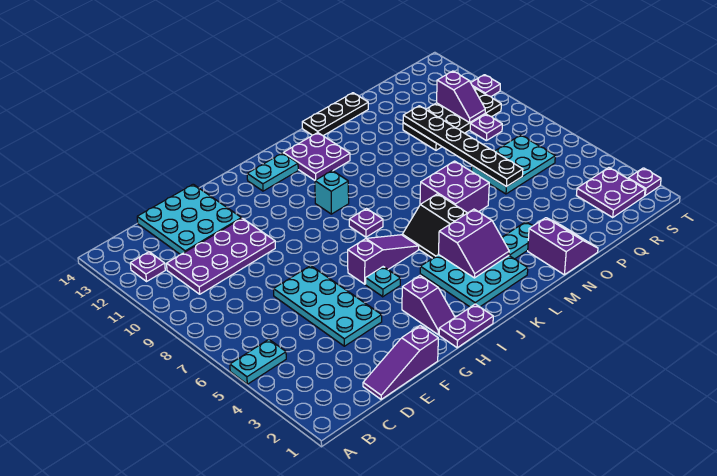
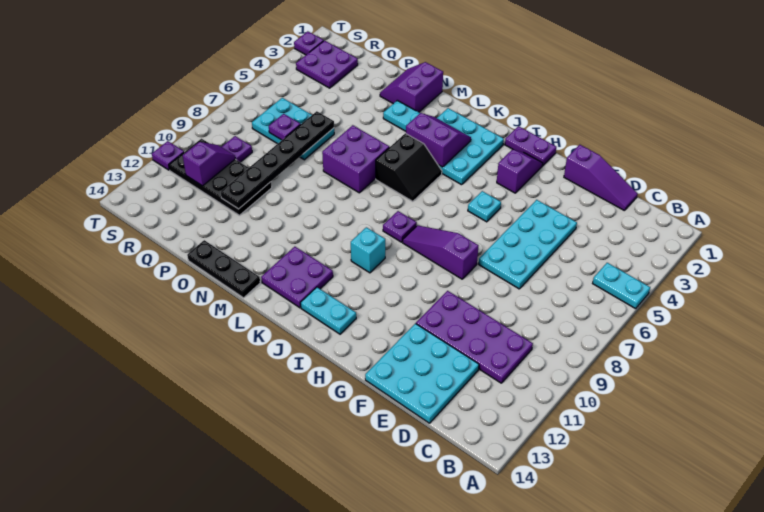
purple 1x1 plate [130,252,165,281] -> purple 1x1 plate moved to [269,114,301,140]
purple 1x3 slope [348,235,419,284] -> purple 1x3 slope moved to [403,225,478,279]

